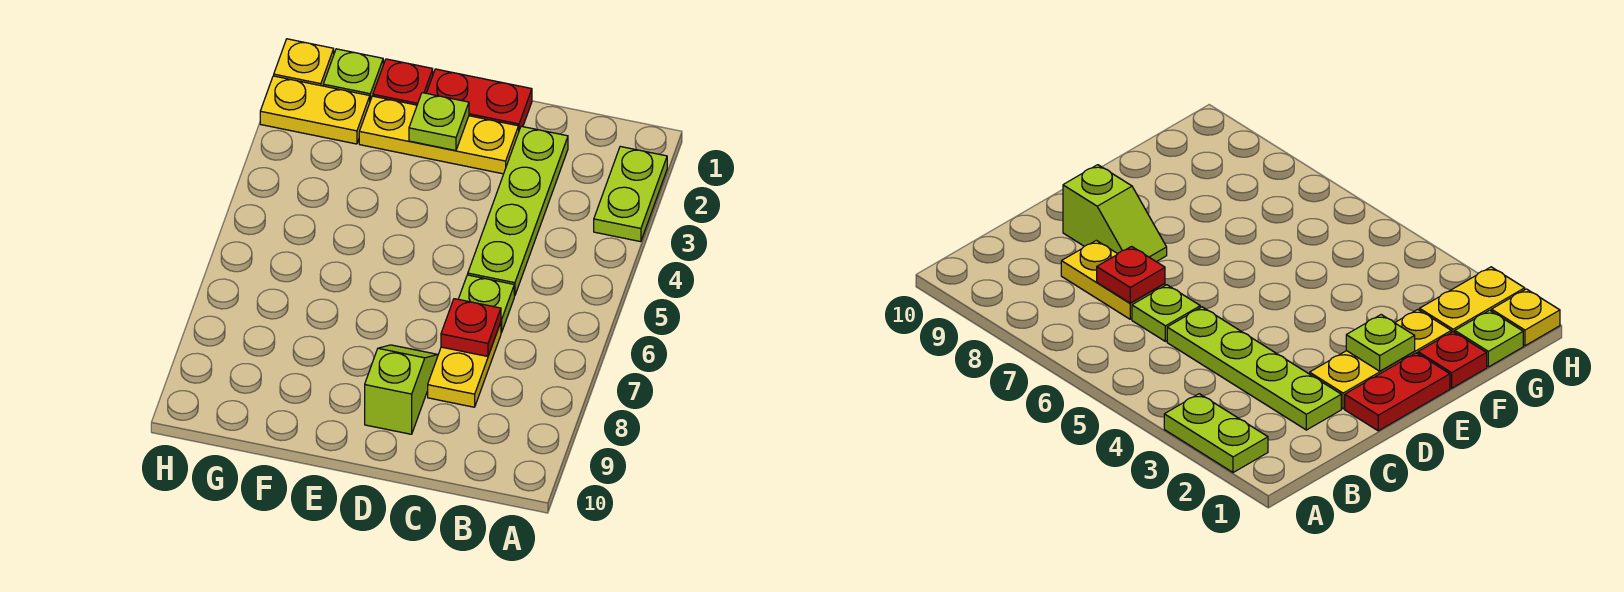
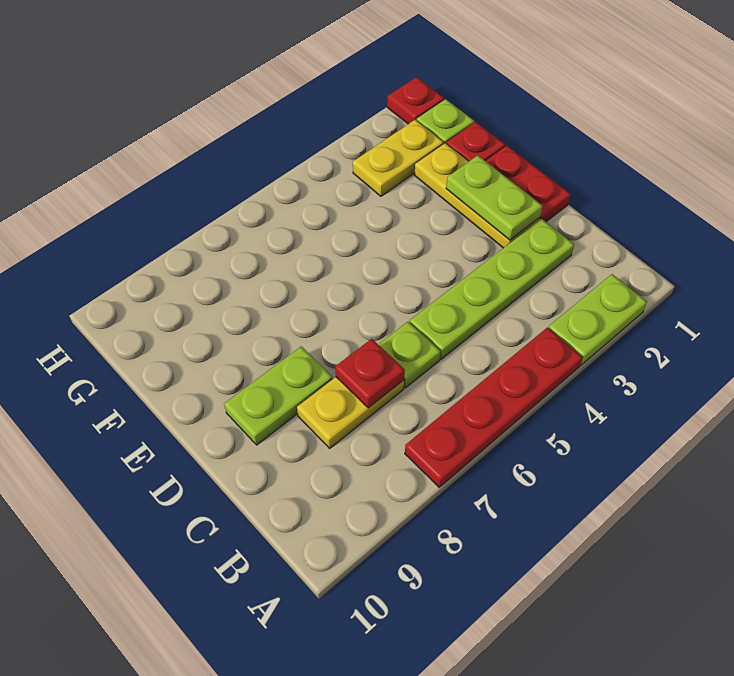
none -> red 1x4 plate [405,328,582,487]
lime 1x2 slope [365,345,438,434] -> lime 1x2 plate [224,347,332,445]
lime 1x1 plate [409,93,469,151] -> lime 1x2 plate [446,155,542,240]
yellow 1x2 plate [260,76,370,144] -> yellow 1x2 plate turned to [353,120,444,196]
yellow 1x1 plate [274,39,334,86] -> red 1x1 plate [387,77,444,124]

